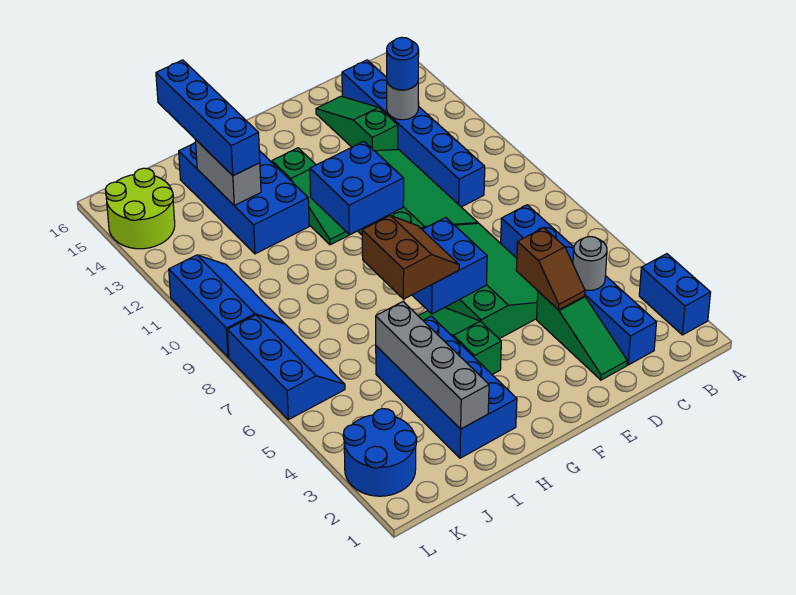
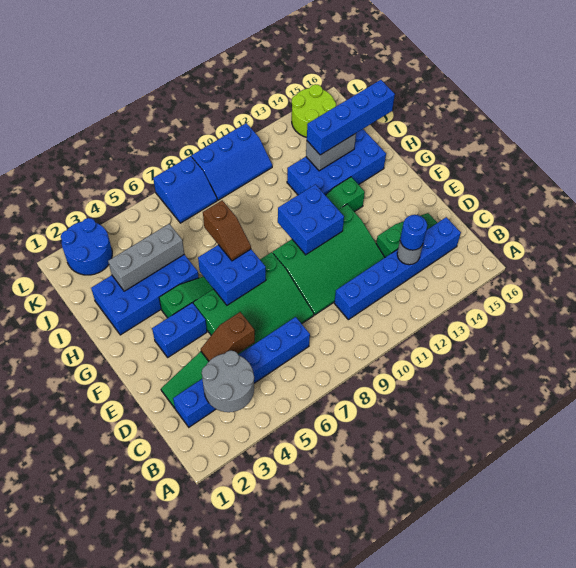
blue 1x2 brick [639,254,711,335] -> blue 1x2 brick moved to [152,303,207,357]
grey 1x1 round brick [573,237,607,290] -> grey 2x2 round brick [202,351,254,412]
brown 2x2 slope [362,216,459,299] -> brown 1x2 slope [203,200,251,261]
grey 1x4 brick [376,302,489,429] -> grey 1x3 brick [108,224,184,291]
blue 2x3 slope [227,315,345,420] -> blue 2x2 slope [153,156,217,223]

